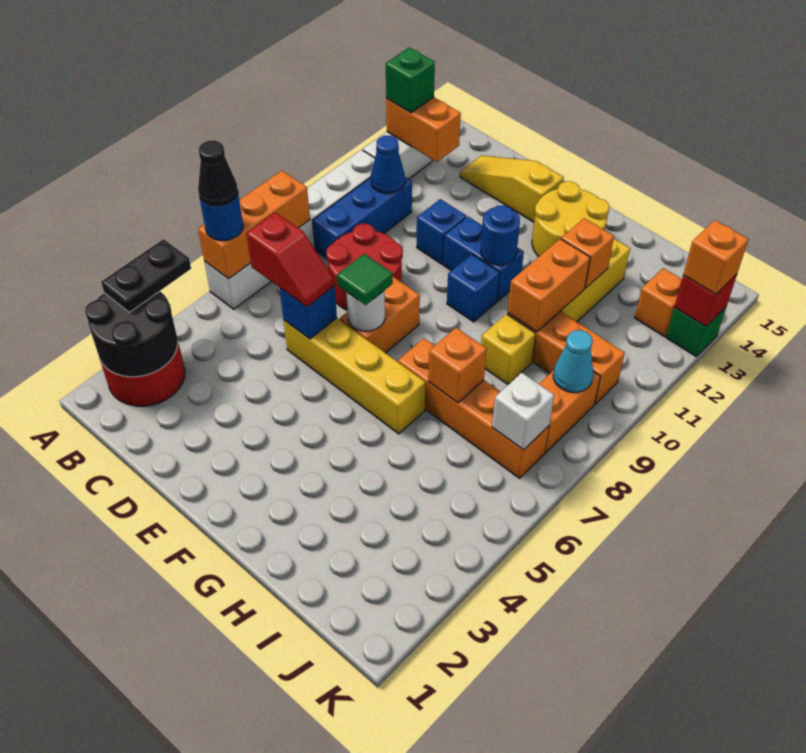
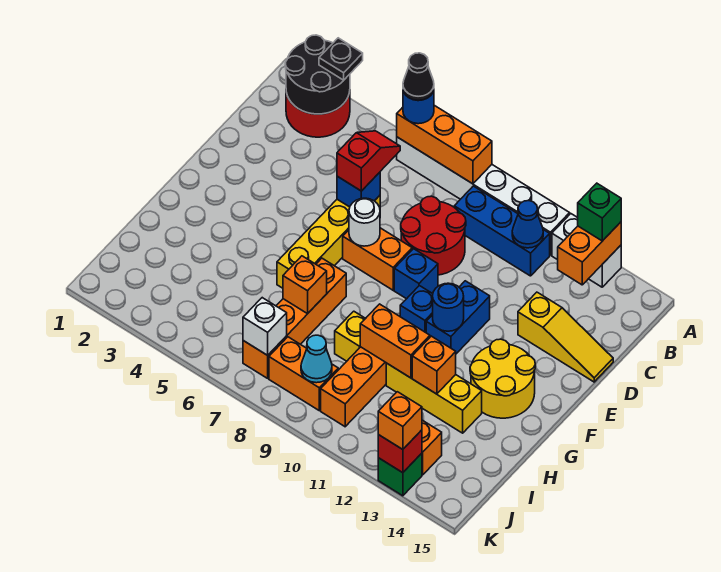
black 1x2 plate [101,239,191,312] -> black 1x1 plate [319,38,363,80]
red 1x2 slope [246,212,335,307] -> red 1x2 slope turned to [337,131,400,191]
yellow 1x3 slope [460,155,564,222] -> yellow 1x3 slope turned to [518,292,613,382]
blue 1x1 brick [417,199,466,264] -> blue 1x1 brick moved to [394,249,438,299]
green 1x1 tile [337,254,393,305] -> none

